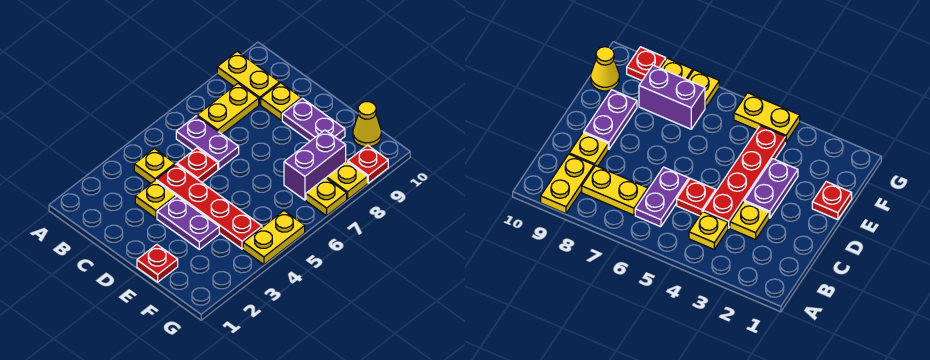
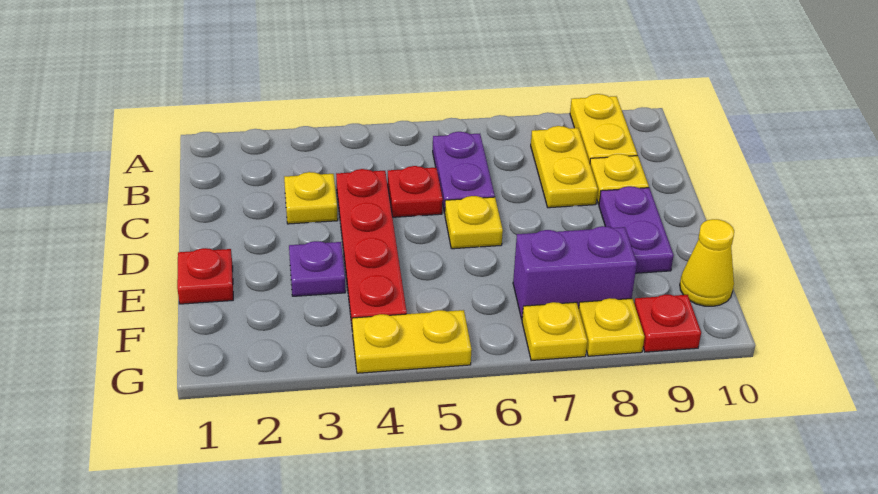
yellow 1x1 plate [134,148,175,183] -> yellow 1x1 plate moved to [445,196,503,249]
yellow 1x2 plate [197,84,259,134] -> yellow 1x2 plate turned to [531,126,598,208]
purple 1x2 plate [157,196,219,250] -> purple 1x1 plate [289,241,345,296]

